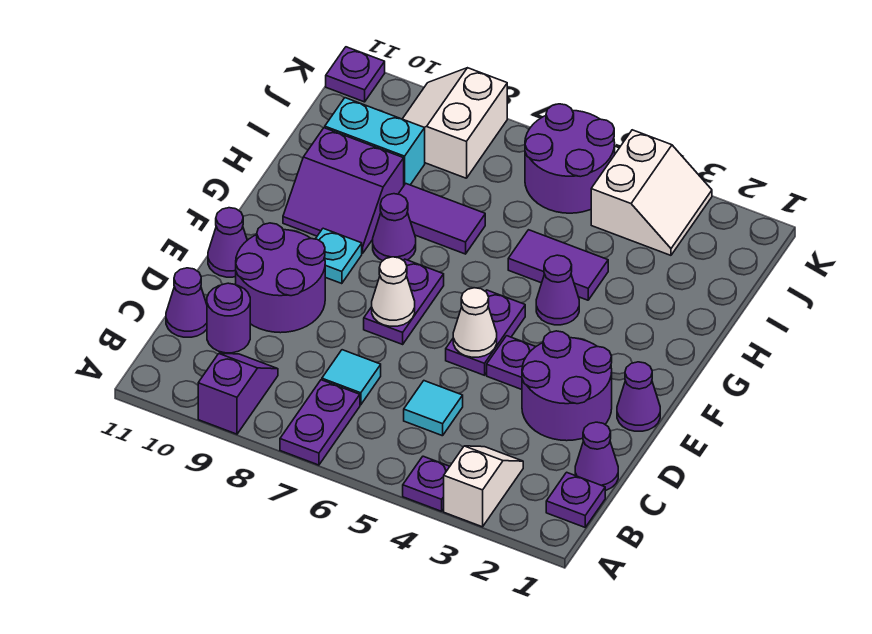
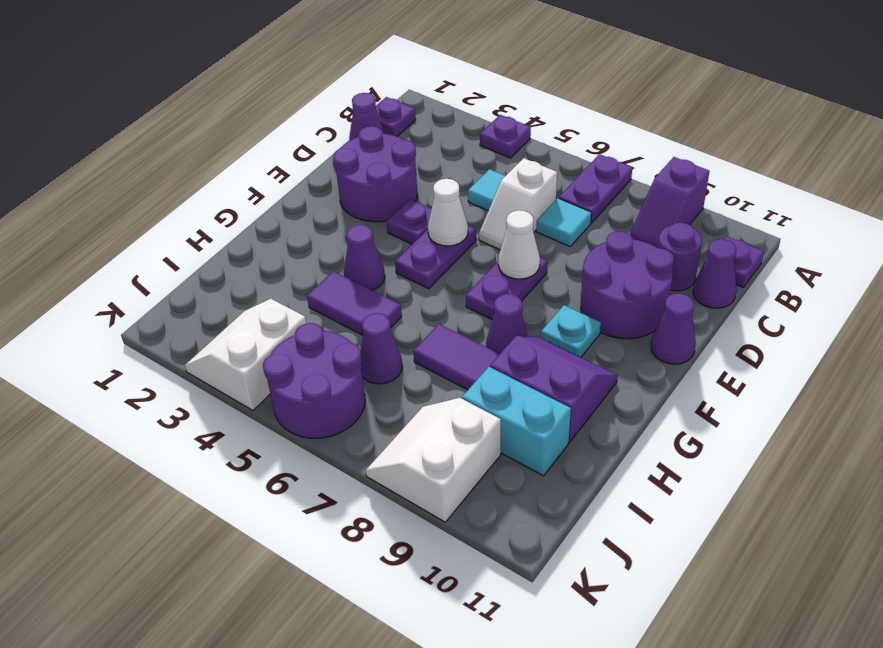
white 1x2 slope [444,446,523,527] -> white 1x2 slope moved to [479,158,557,250]
purple 1x1 cone [617,362,660,431] -> purple 1x1 cone moved to [361,313,403,384]
white 2x2 slope [403,68,507,178] -> white 2x2 slope turned to [366,398,501,522]
purple 1x1 plate [326,47,385,102] -> purple 1x1 plate moved to [724,236,764,287]

